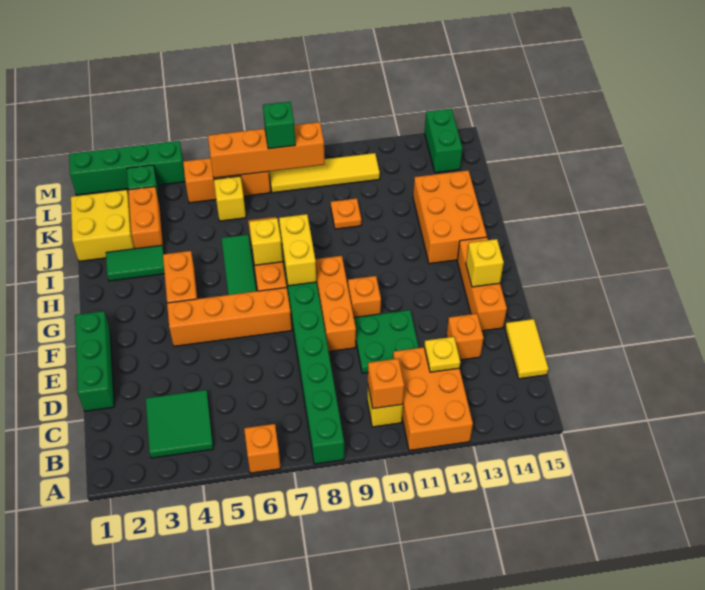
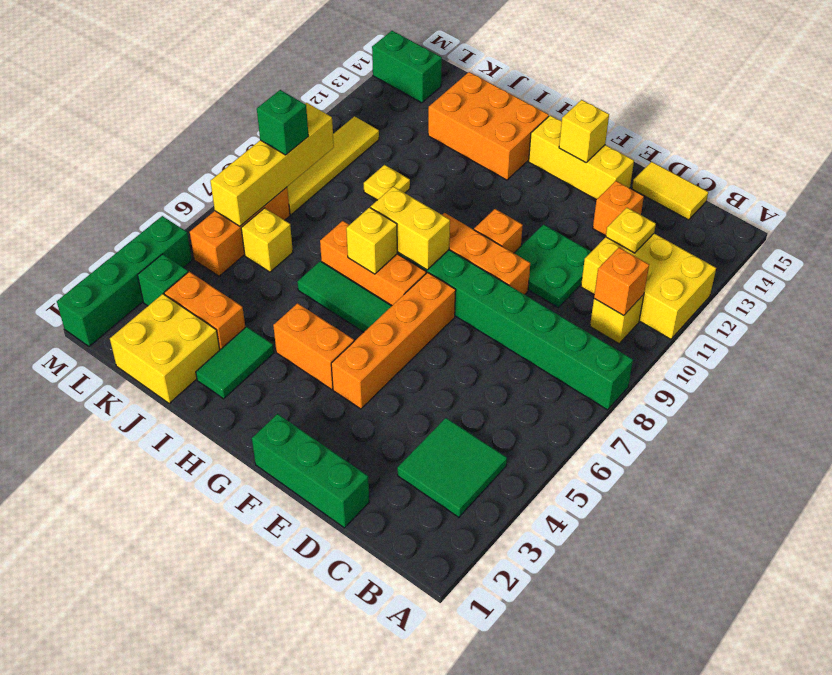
orange 1x1 brick [244,424,281,473] -> none
orange 2x3 brick [393,347,473,450] -> yellow 2x3 brick [581,234,716,339]
orange 1x3 brick [457,237,507,331] -> yellow 1x3 brick [529,115,634,200]
orange 1x1 plate [331,198,361,229] -> yellow 1x1 plate [364,165,410,200]
orange 1x4 brick [208,122,325,178] -> yellow 1x4 brick [210,103,334,226]

